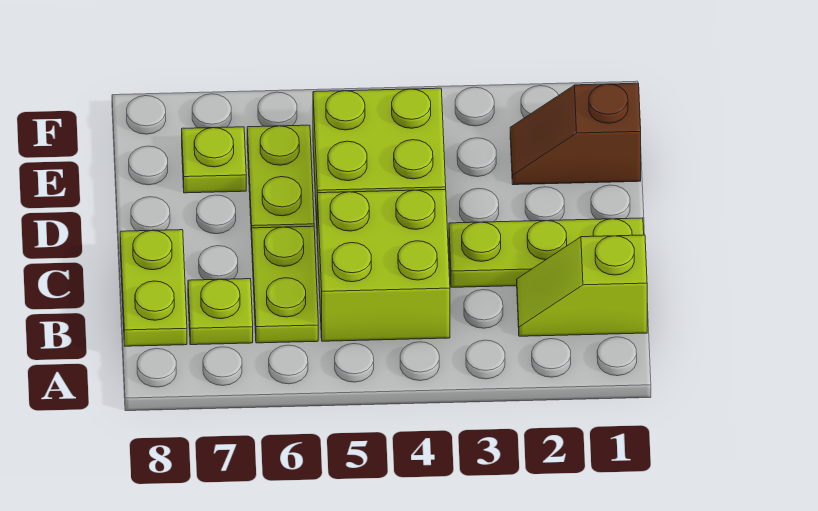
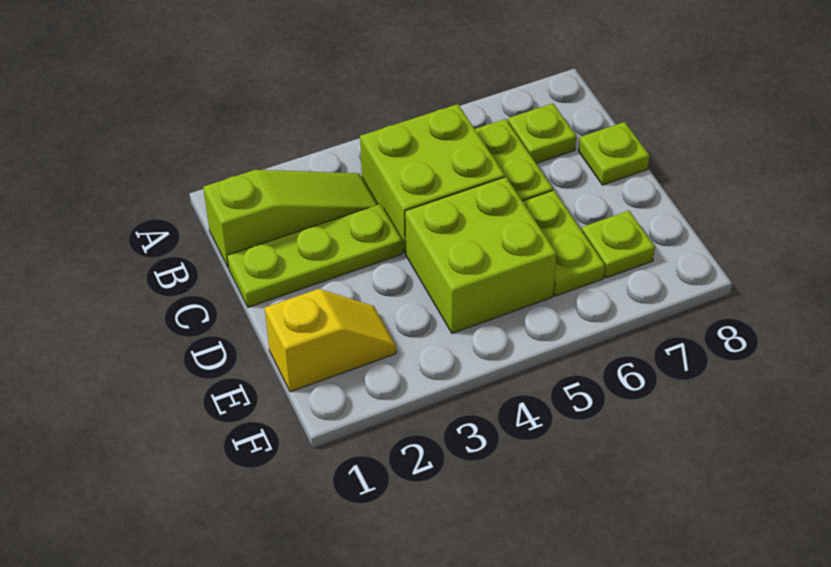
lime 1x2 slope [517,235,647,336] -> lime 1x3 slope [203,170,378,268]
lime 1x2 plate [120,230,187,346] -> lime 1x1 plate [579,122,650,185]
brown 1x2 slope [510,83,641,185] -> yellow 1x2 slope [265,289,396,392]

